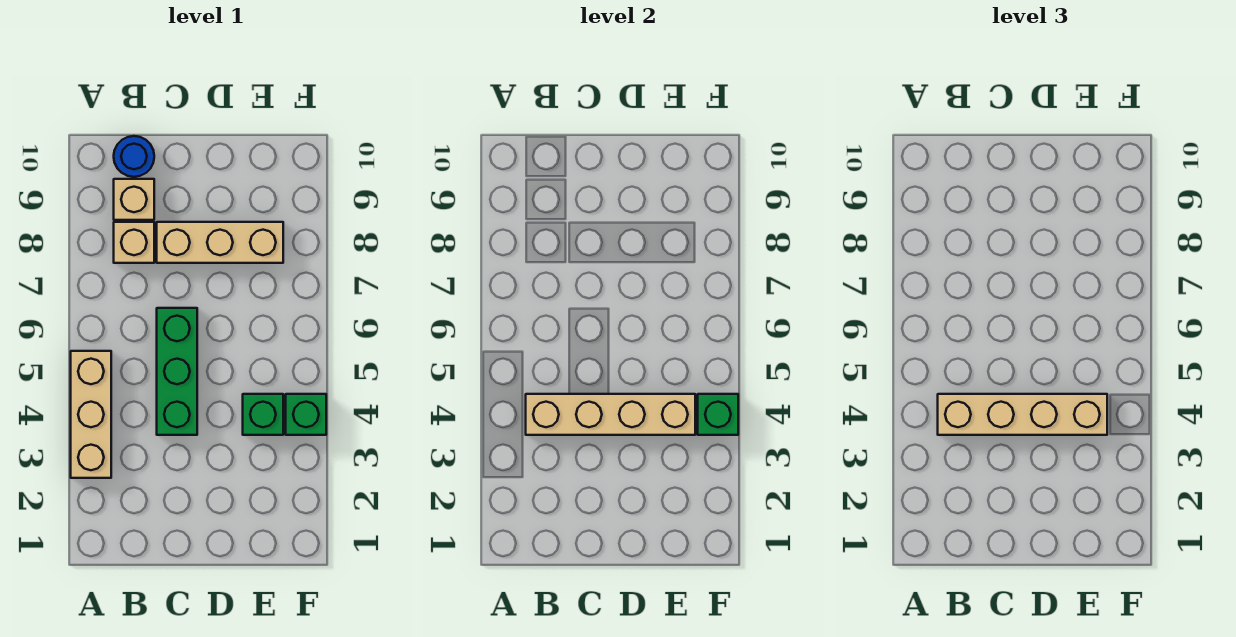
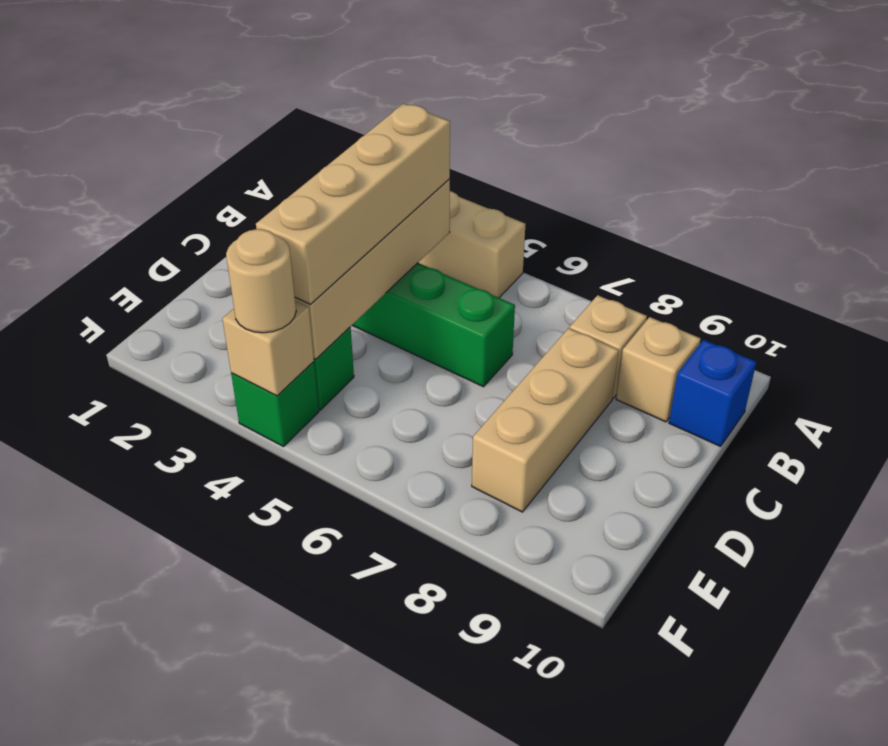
blue 1x1 round brick [114,136,154,177] -> blue 1x1 brick [669,340,756,446]
green 1x1 brick [698,394,738,435] -> tan 1x1 brick [222,301,314,396]
none -> tan 1x1 round brick [226,229,296,333]

